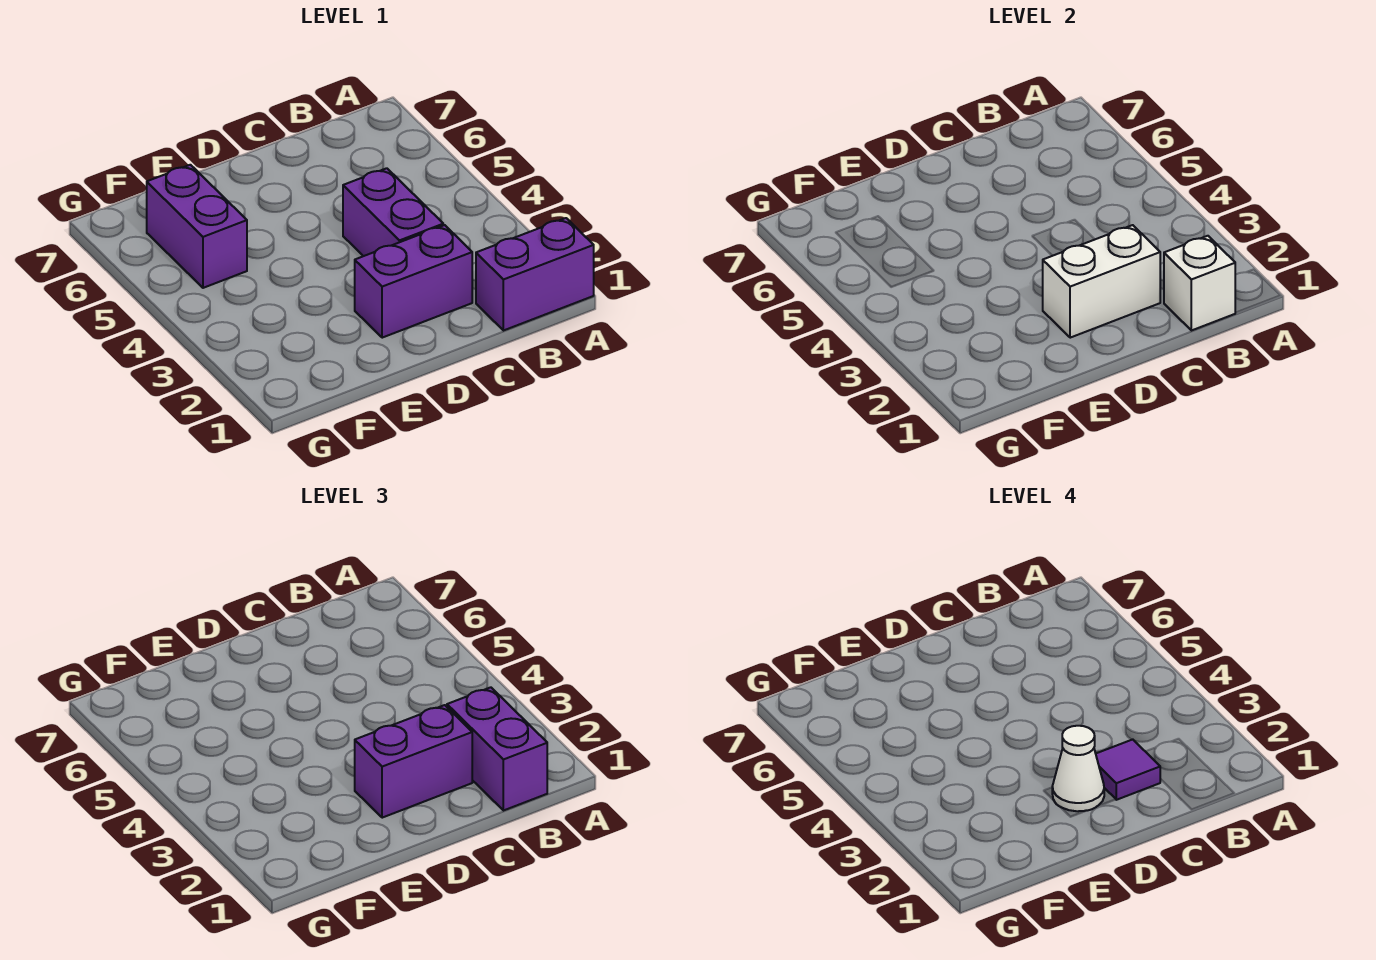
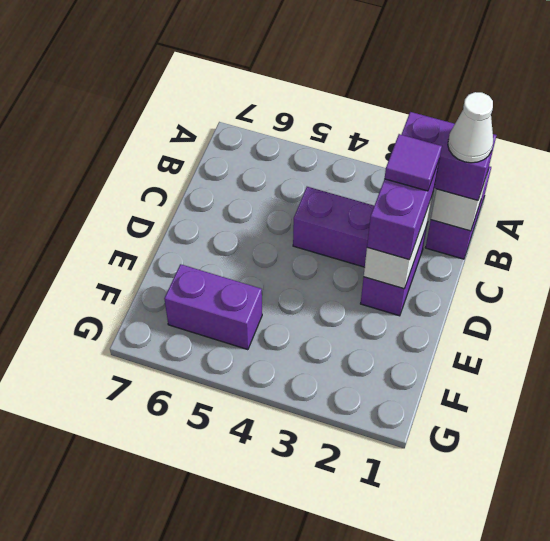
white 1x1 cone [1052,726,1104,811] -> white 1x1 cone moved to [448,92,493,163]

